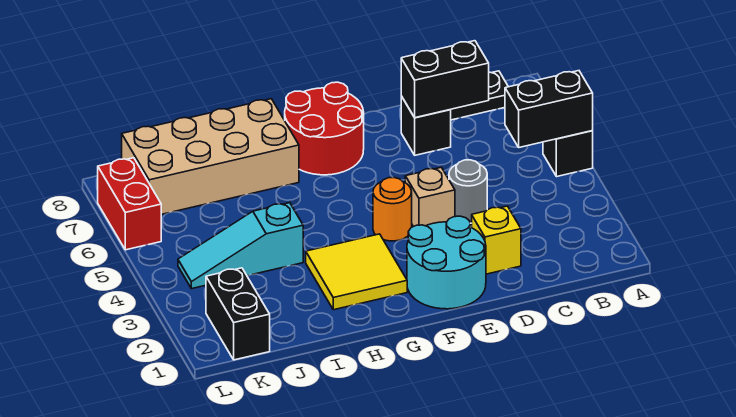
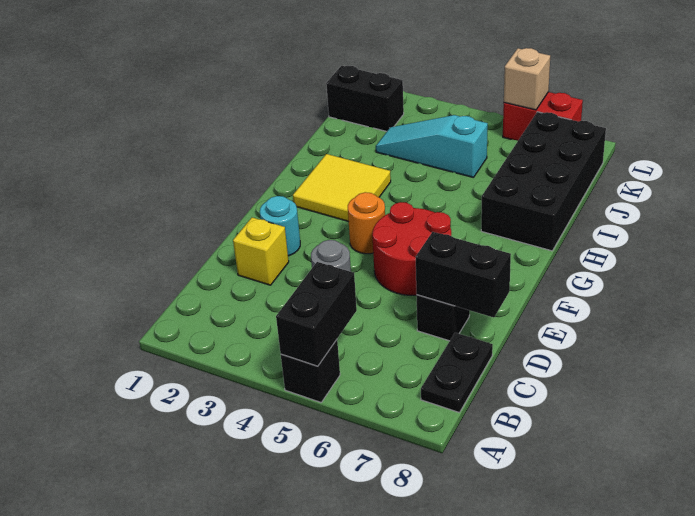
black 1x2 brick [401,41,489,118] -> black 1x2 brick turned to [416,232,511,318]
cyan 2x2 round brick [407,216,486,309] -> cyan 1x1 round brick [260,196,300,256]
tan 1x1 brick [405,167,455,226] -> tan 1x1 brick moved to [504,48,550,110]
red 2x2 round brick [285,82,364,175] -> red 2x2 round brick moved to [372,202,451,295]
tan 2x4 brick [122,99,299,214] -> black 2x4 brick [481,112,606,251]
cyan 1x3 slope [178,203,303,289] -> cyan 1x3 slope turned to [376,115,488,178]

